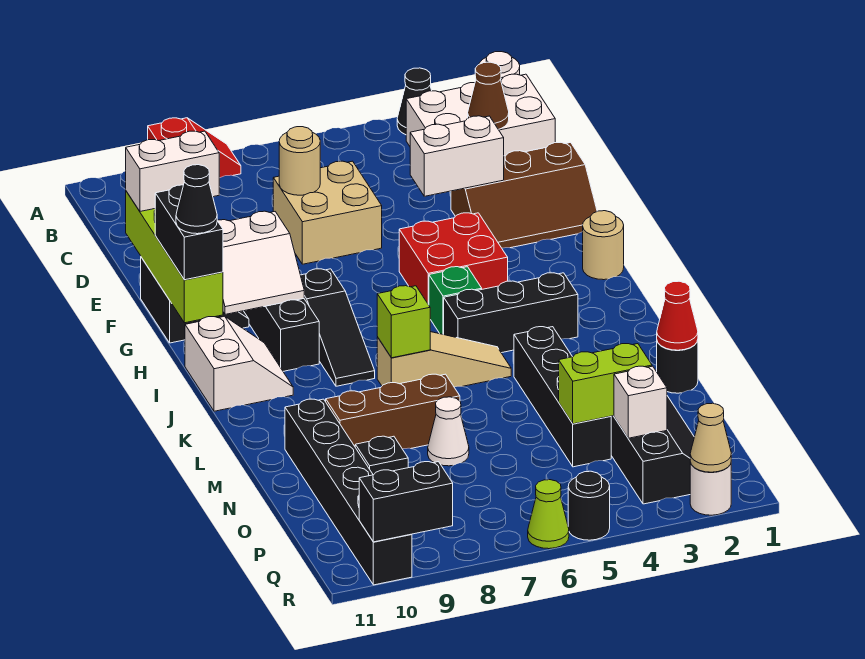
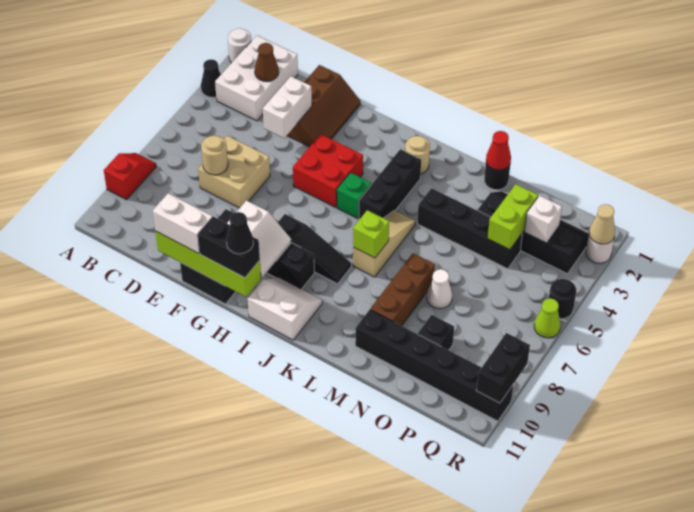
white 1x2 brick [126,131,219,211] -> white 1x2 brick turned to [153,193,213,254]
tan 1x1 round brick [583,211,624,280] -> tan 1x1 round brick moved to [405,136,430,174]

